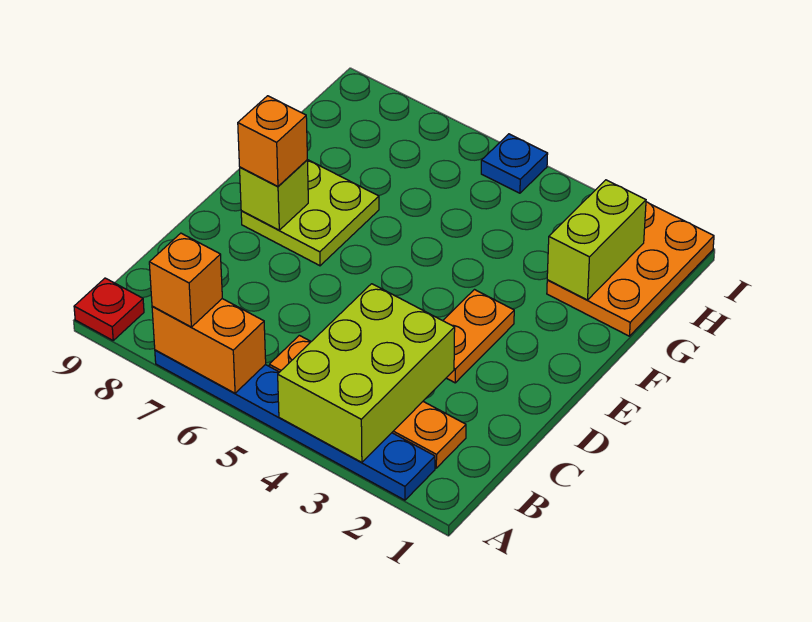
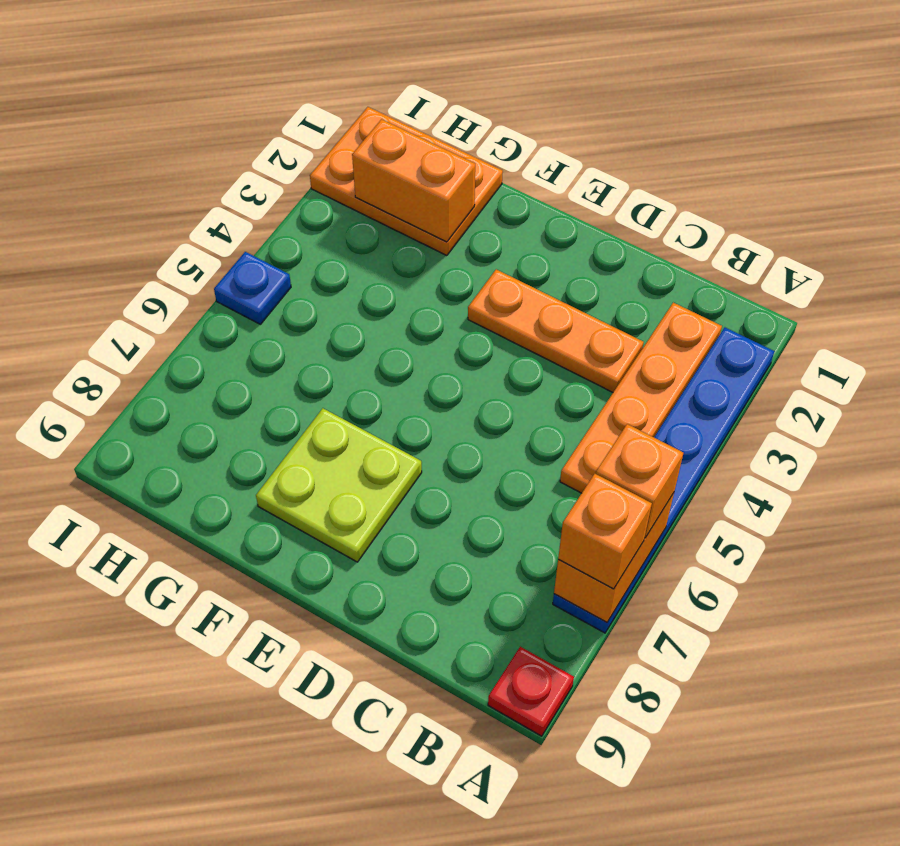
lime 2x3 brick [278,284,455,463] -> none
orange 1x2 plate [443,290,514,383] -> orange 1x3 plate [468,269,644,392]
lime 1x1 brick [240,160,308,230] -> none
orange 1x1 brick [238,96,307,186] -> orange 1x1 brick moved to [596,424,683,538]
lime 1x2 brick [547,180,646,300] -> orange 1x2 brick [352,119,475,242]

